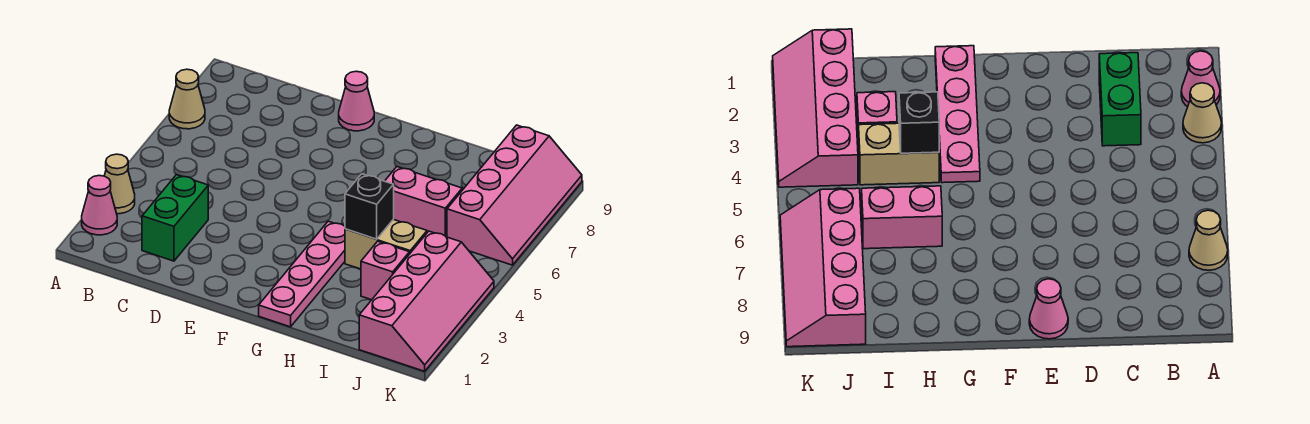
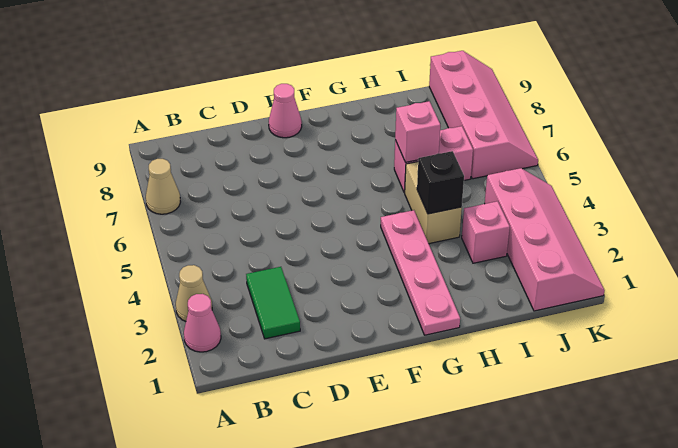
green 1x2 brick [142,175,208,261] -> green 1x2 tile [246,267,300,339]
tan 1x2 brick [345,219,427,269] -> tan 1x2 brick turned to [405,162,462,244]
none -> pink 1x1 brick [395,101,440,162]

